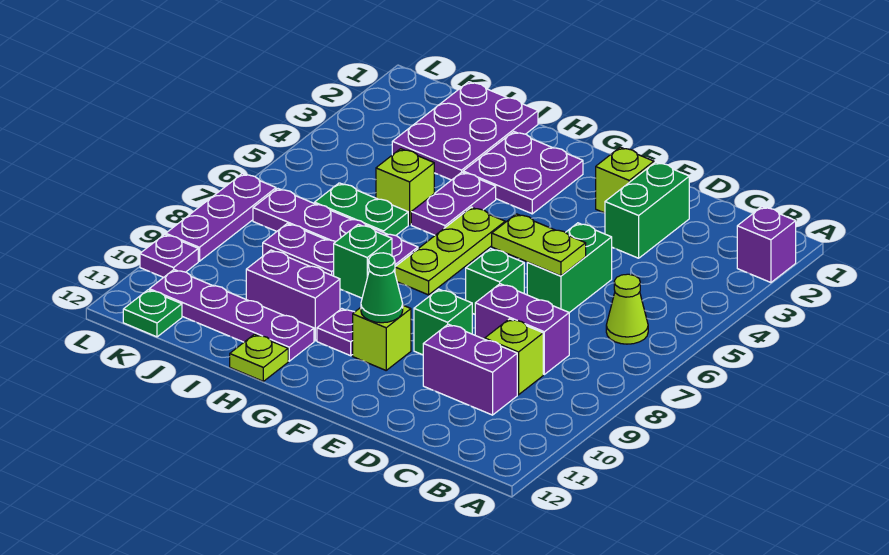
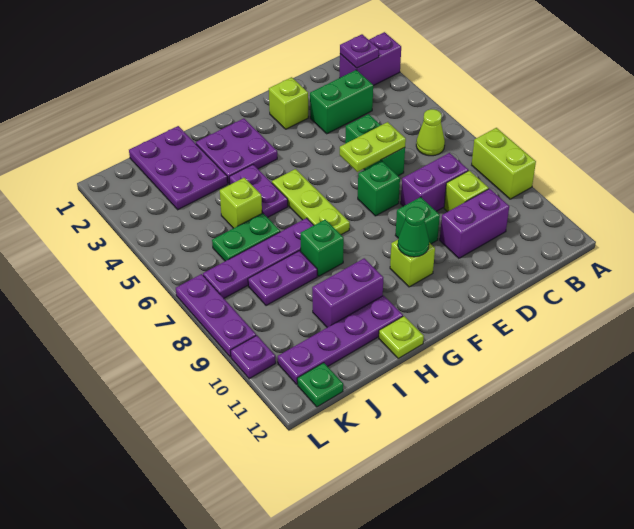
purple 1x1 brick [737,207,796,282] -> purple 1x2 brick [340,32,401,86]
none -> lime 1x2 brick [472,128,536,199]
green 1x2 brick [605,162,689,258] -> green 1x2 brick turned to [310,70,373,134]
purple 1x1 plate [317,309,354,356] -> purple 1x1 plate moved to [340,34,379,68]

